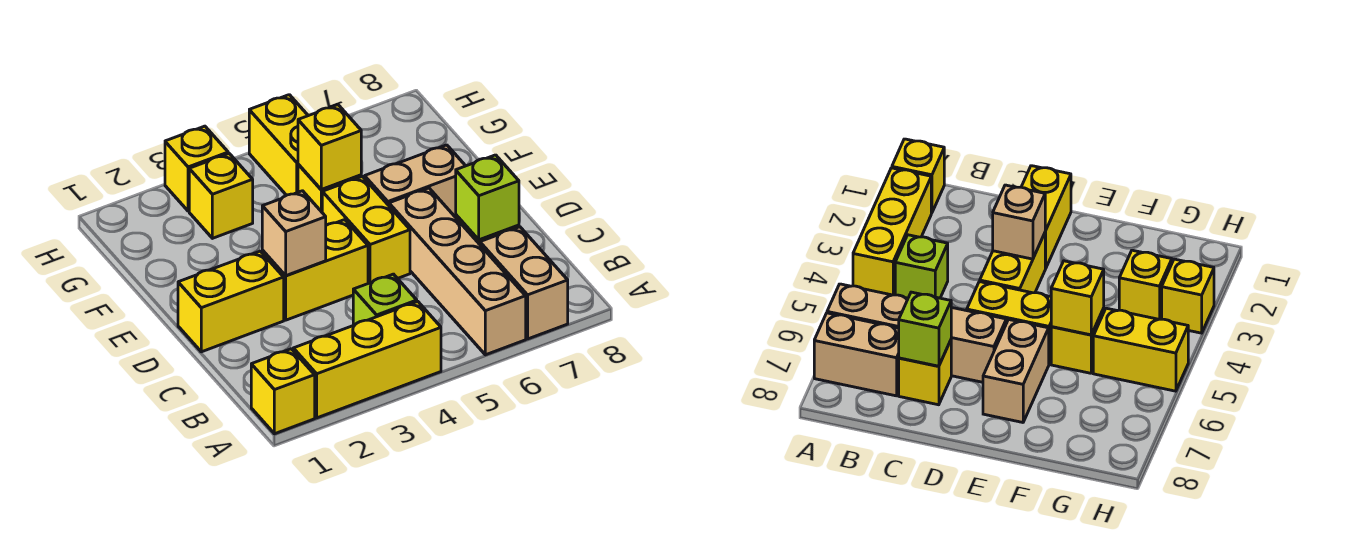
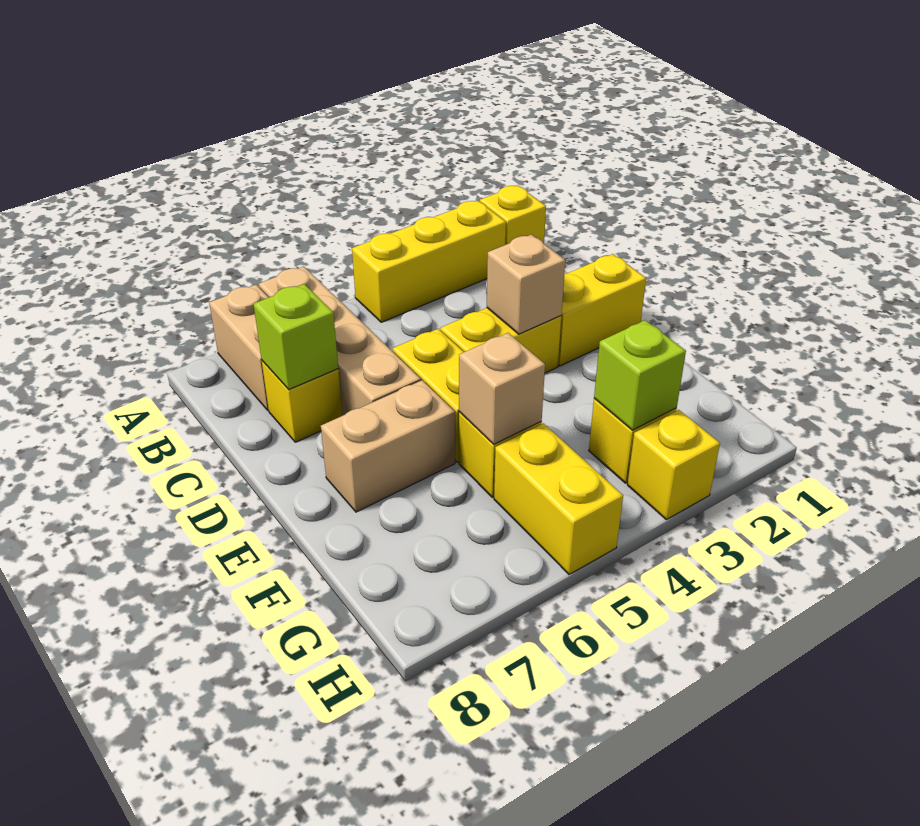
lime 1x1 brick [353,274,417,325] -> lime 1x1 brick moved to [594,320,686,430]
yellow 1x1 brick [298,105,361,189] -> tan 1x1 brick [459,333,545,444]

